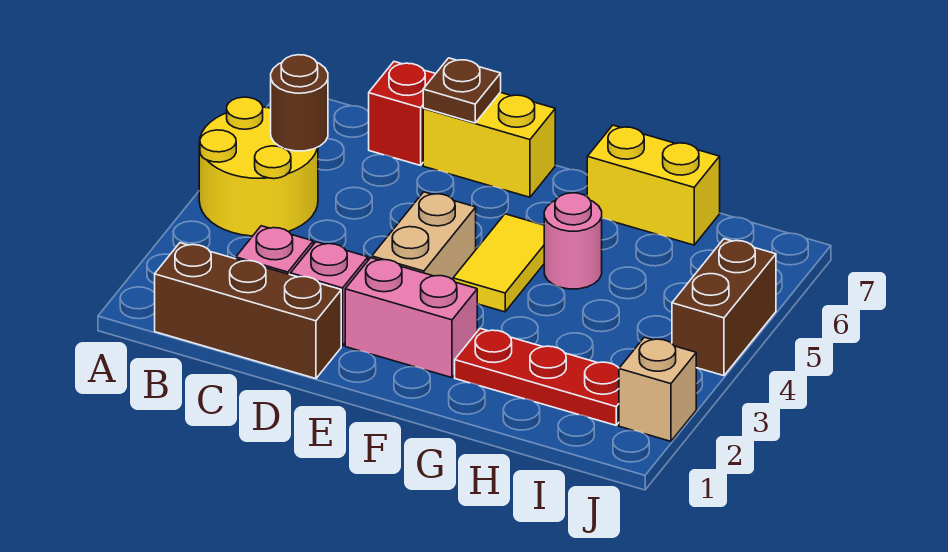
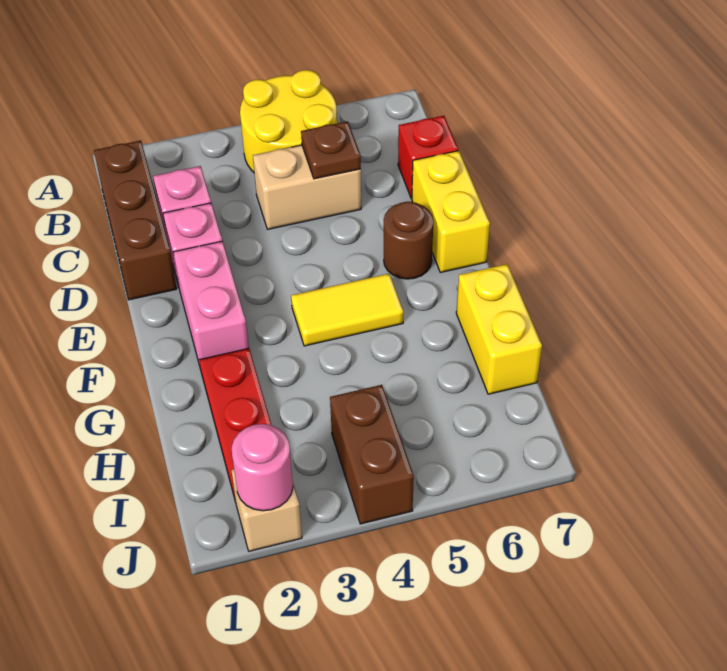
brown 1x1 round brick [271,55,328,151] -> brown 1x1 round brick moved to [384,202,433,279]
brown 1x1 plate [423,58,501,123] -> brown 1x1 plate moved to [301,121,361,179]
tan 1x2 brick [372,192,476,279] -> tan 1x2 brick moved to [253,145,361,229]
pink 1x1 round brick [544,193,602,289] -> pink 1x1 round brick moved to [232,424,293,511]
brown 1x2 brick [672,239,776,376] -> brown 1x2 brick turned to [330,385,414,524]

